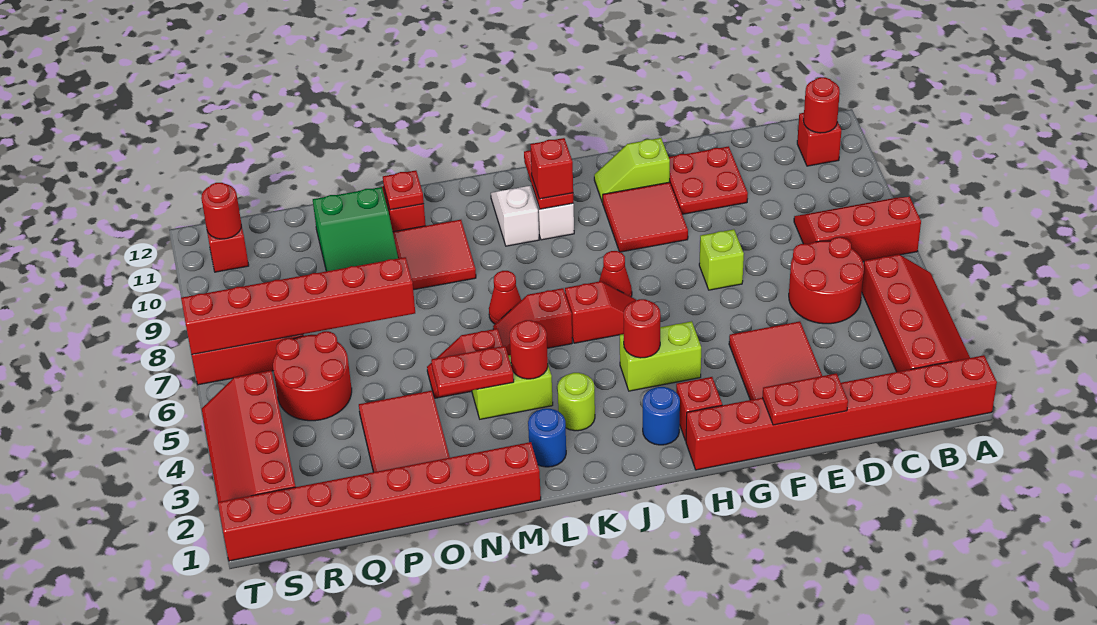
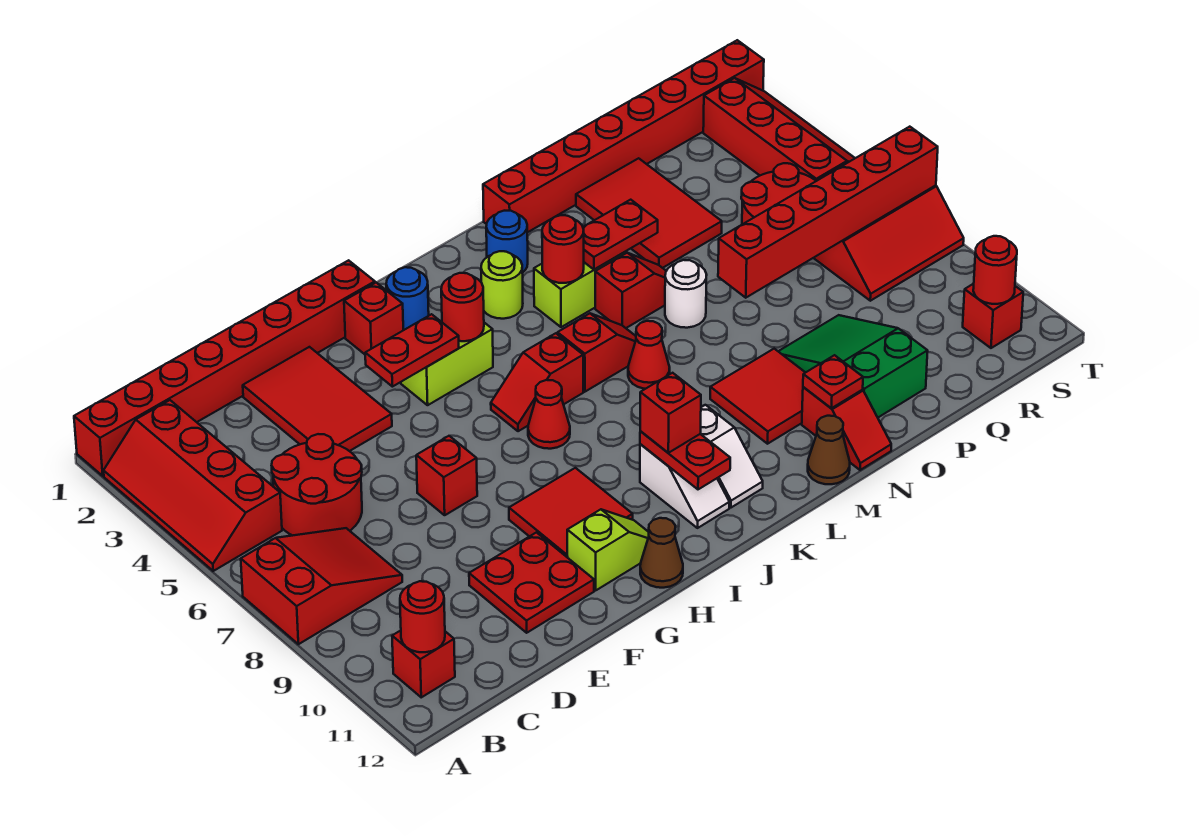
red 2x3 slope [794,197,921,262] -> red 2x3 slope turned to [241,528,402,644]
red 1x2 plate [762,373,848,425] -> red 1x2 plate moved to [365,314,459,387]
lime 1x1 brick [699,229,744,290] -> red 1x1 brick [416,436,477,515]
none -> brown 1x1 cone [640,518,683,588]
none -> brown 1x1 cone [808,416,850,484]
none -> white 1x1 round brick [665,260,707,328]

